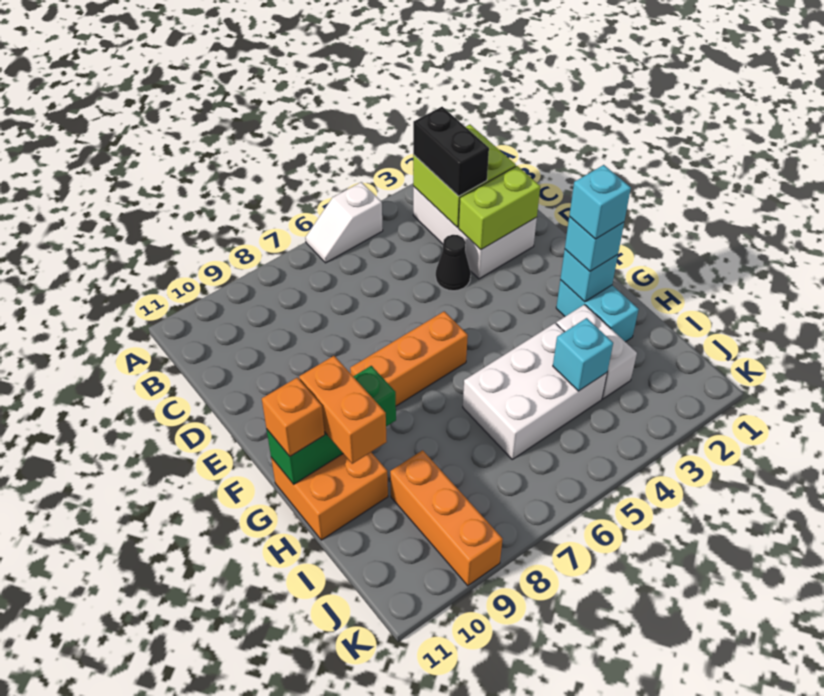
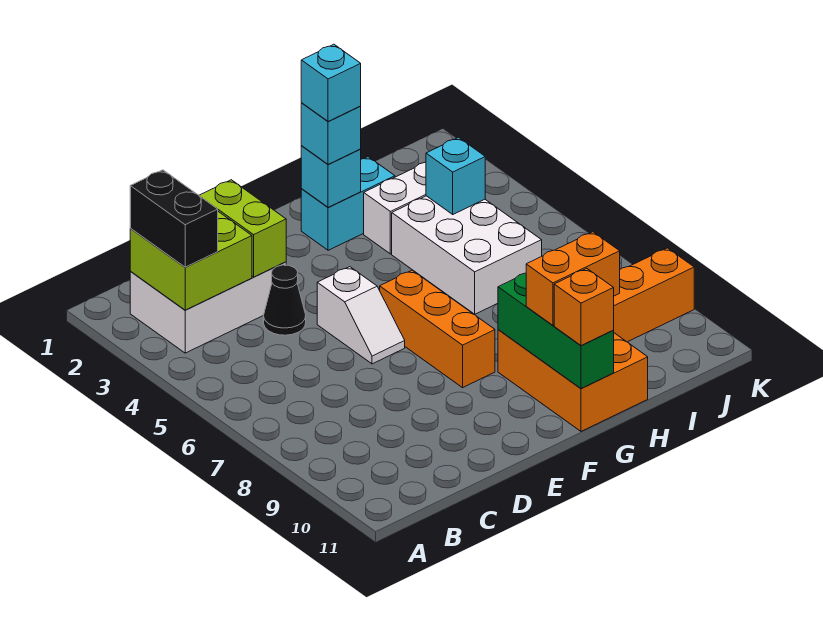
white 1x2 slope [305,182,383,263] -> white 1x2 slope moved to [317,267,405,364]
black 1x2 brick [413,107,489,196] -> black 1x2 brick turned to [130,170,218,267]
orange 2x2 brick [271,452,388,540] -> orange 2x3 brick [498,330,648,431]

